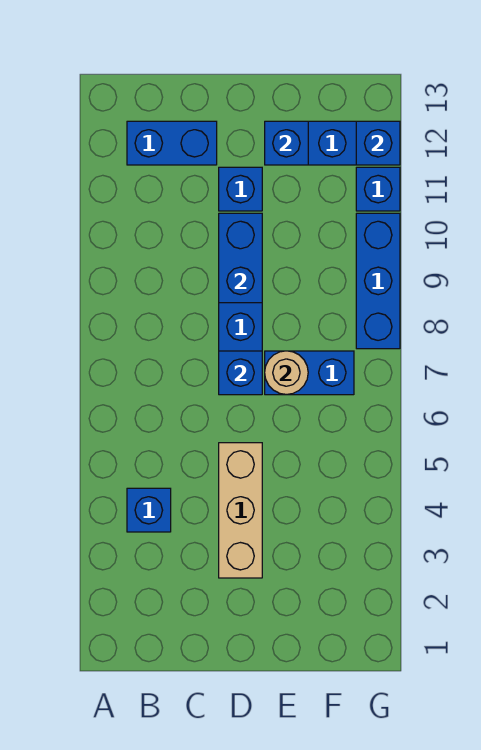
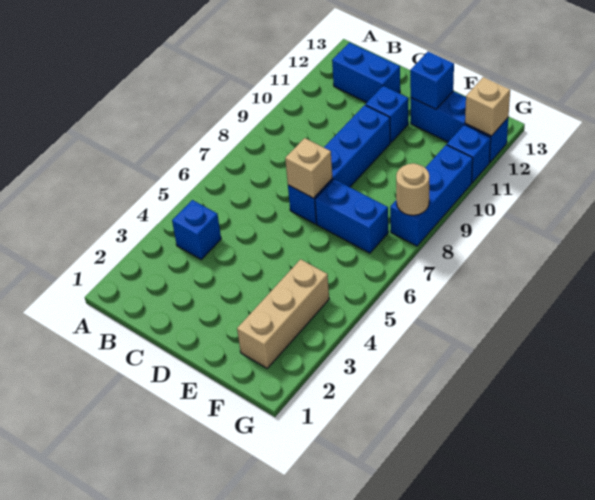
tan 1x3 brick [219,443,262,578] -> tan 1x3 brick moved to [237,259,329,368]
blue 1x1 brick [219,351,262,395] -> tan 1x1 brick [285,138,332,198]
blue 1x2 brick [219,213,262,303] -> none
tan 1x1 round brick [265,351,308,395] -> tan 1x1 round brick moved to [396,163,429,215]
blue 1x1 brick [356,121,400,165] -> tan 1x1 brick [465,77,510,136]

